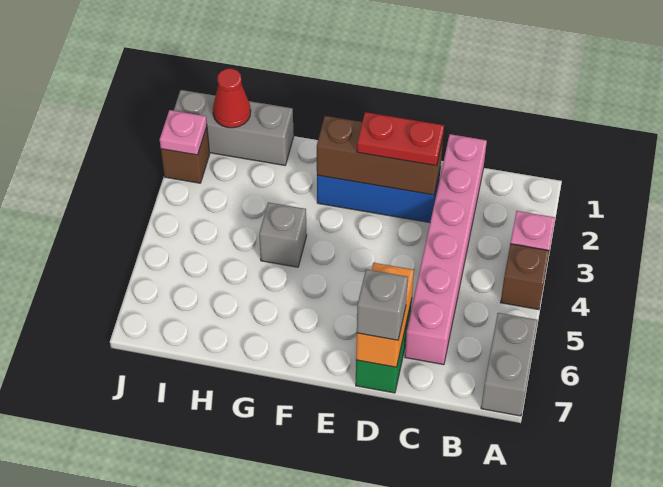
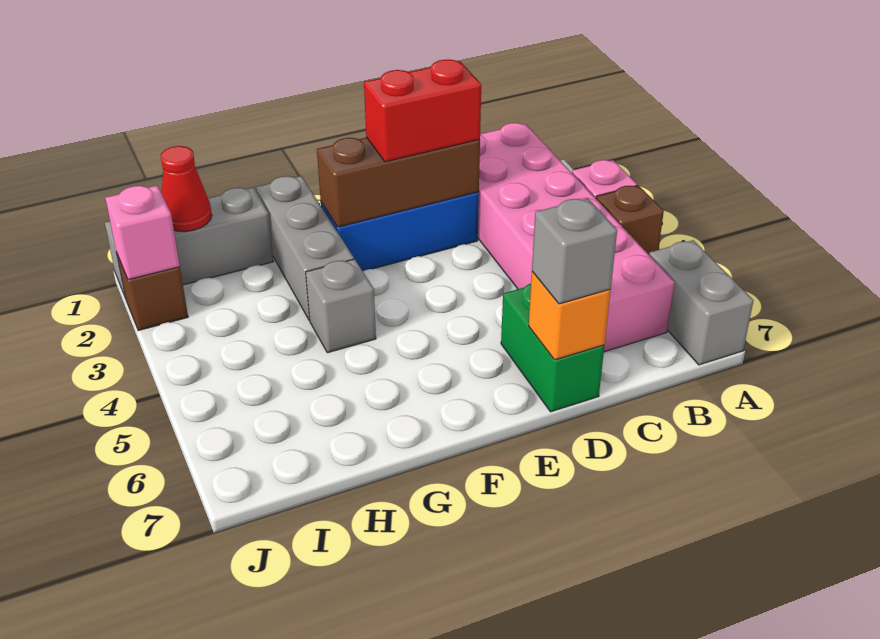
pink 1x6 brick [405,134,487,365] -> pink 2x6 brick [478,123,675,352]
red 1x2 plate [357,112,444,166] -> red 1x2 brick [364,59,481,162]
orange 1x2 brick [356,263,414,367] -> orange 1x1 brick [529,272,611,360]
none -> grey 1x3 brick [256,176,354,320]
pink 1x1 plate [160,110,207,155] -> pink 1x1 brick [105,185,180,280]

